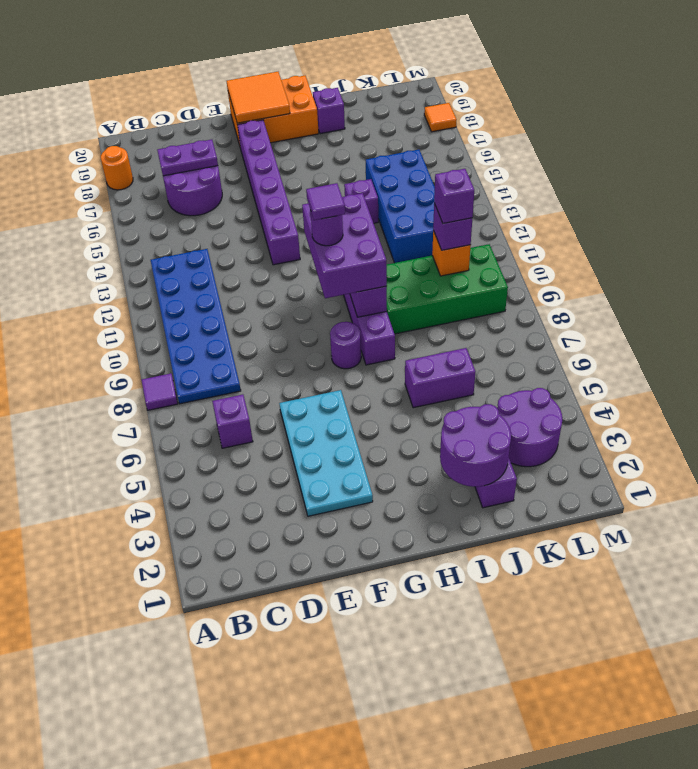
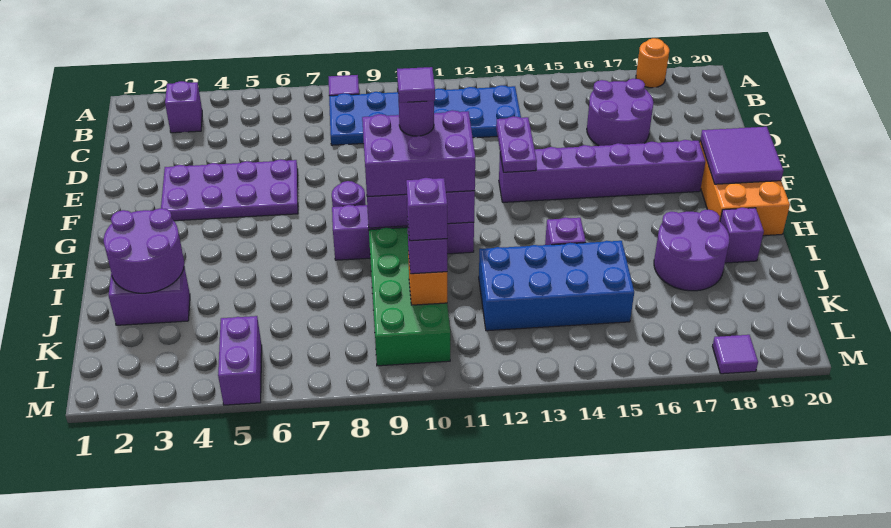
purple 1x1 brick [212,395,253,448] -> purple 1x1 brick moved to [165,81,202,133]
purple 1x2 plate [157,140,218,176] -> purple 1x2 plate moved to [496,116,537,172]
cyan 2x4 plate [279,390,373,516] -> purple 2x4 plate [161,160,298,221]
orange 2x2 tile [227,72,290,123] -> purple 2x2 tile [700,127,783,184]
purple 1x2 brick [405,348,475,408] -> purple 1x2 brick moved to [218,316,262,405]
purple 2x2 round brick [497,388,562,467] -> purple 2x2 round brick moved to [654,210,729,291]
orange 1x1 tile [424,103,457,132] -> purple 1x1 tile [712,335,758,374]

